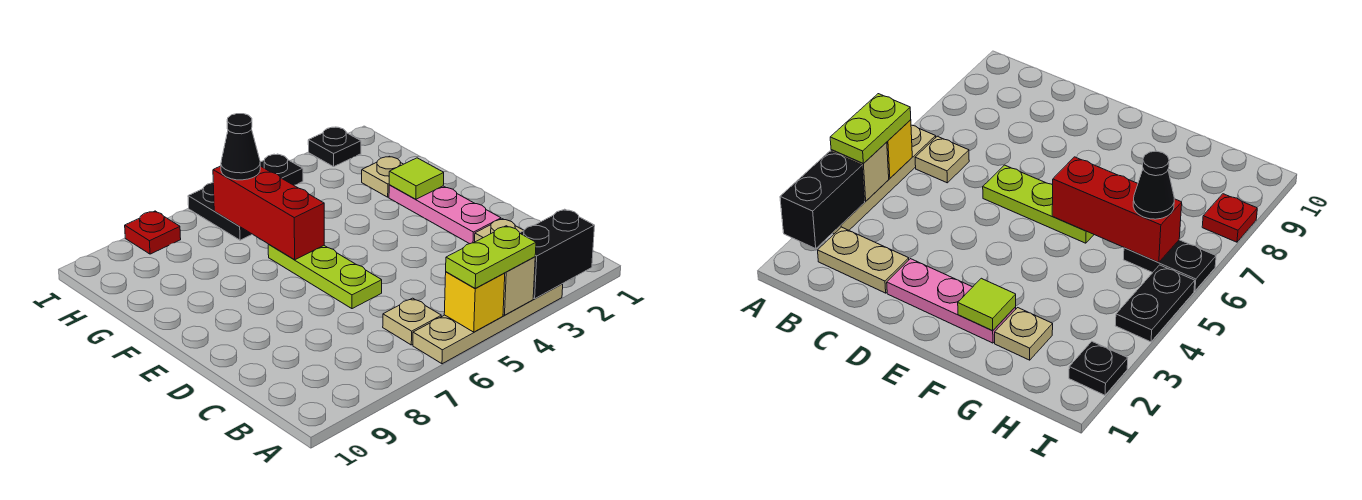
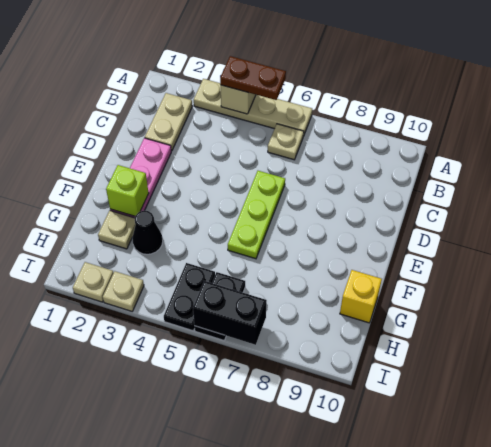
black 1x2 brick [520,209,595,299] -> black 1x2 brick moved to [193,281,267,345]
lime 1x2 plate [446,226,536,289] -> brown 1x2 plate [220,56,286,100]
yellow 1x1 brick [444,272,505,332] -> yellow 1x1 brick moved to [340,270,382,323]
lime 1x1 tile [389,158,444,199] -> lime 1x1 brick [106,165,149,216]
red 1x3 brick [213,166,324,260] -> none
black 1x1 cone [221,114,260,180] -> black 1x1 cone moved to [132,211,163,254]
black 1x1 plate [308,127,361,167] -> tan 1x1 plate [73,262,114,302]
none -> tan 1x1 plate [103,271,144,311]
black 1x2 plate [260,154,303,185] -> black 1x2 plate turned to [164,263,215,331]
red 1x1 plate [125,211,181,254] -> none

